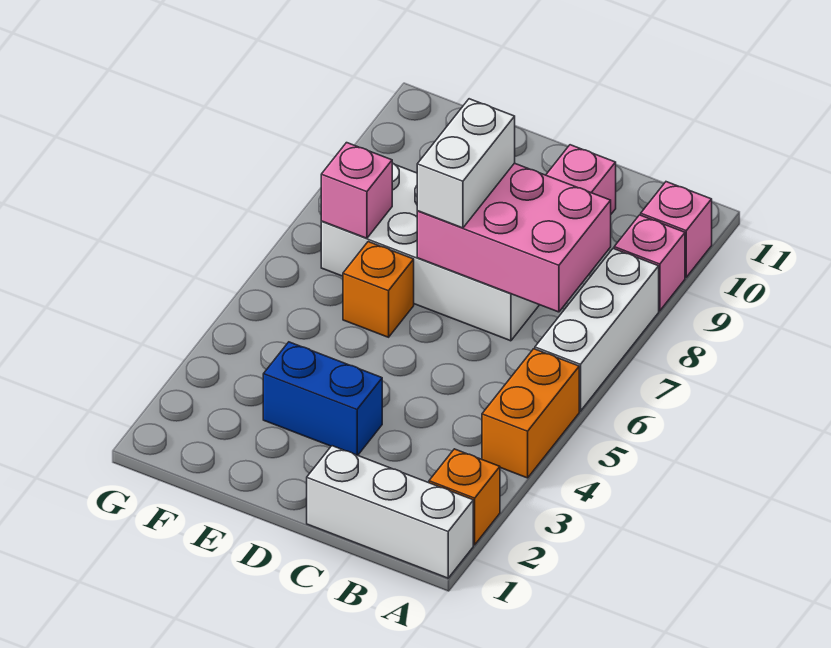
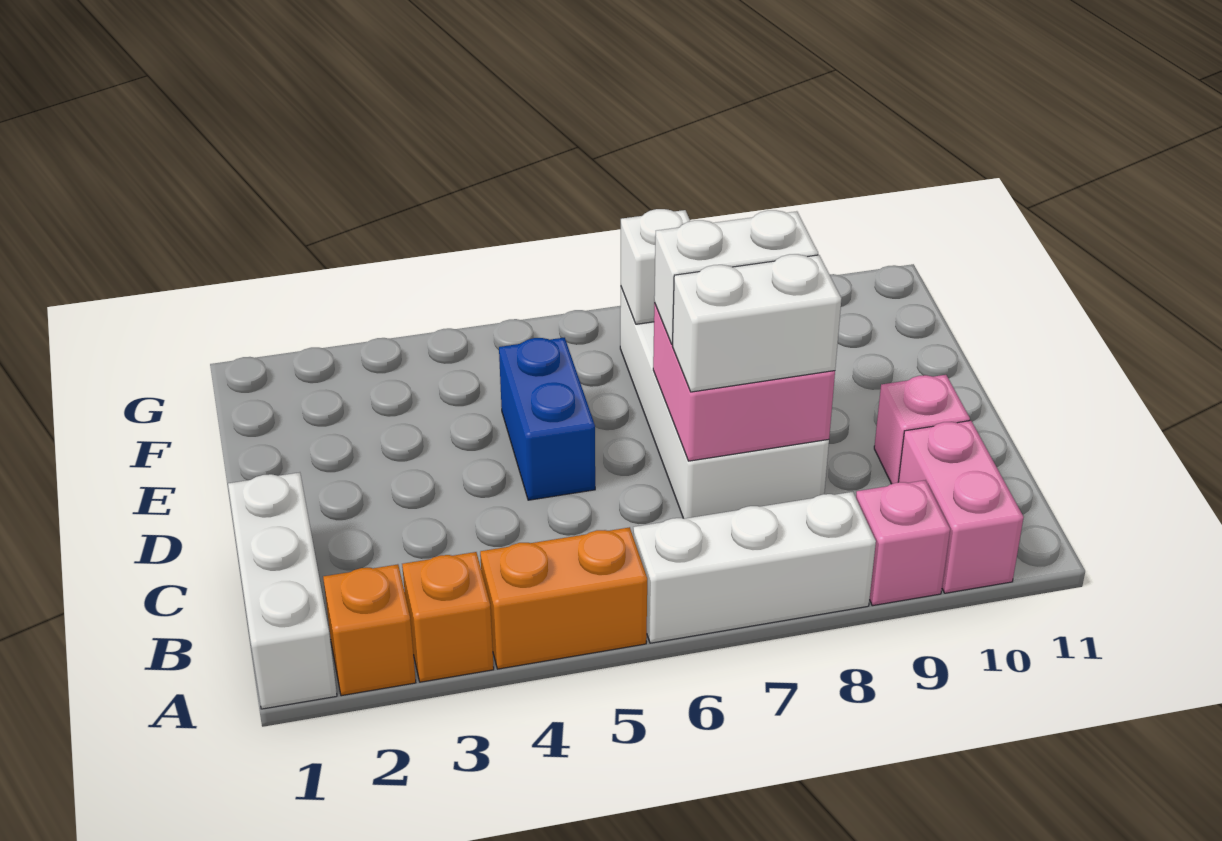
pink 1x1 brick [641,182,712,277] -> pink 1x2 brick [899,421,1024,593]
pink 2x3 brick [417,163,611,312] -> pink 2x2 brick [653,303,835,461]
none -> white 1x2 brick [672,254,841,392]
blue 1x2 brick [263,342,382,455] -> blue 1x2 brick moved to [499,338,595,500]
orange 1x1 brick [343,242,414,337] -> orange 1x1 brick moved to [402,552,494,682]
pink 1x1 brick [321,143,392,238] -> white 1x1 brick [621,209,690,324]

